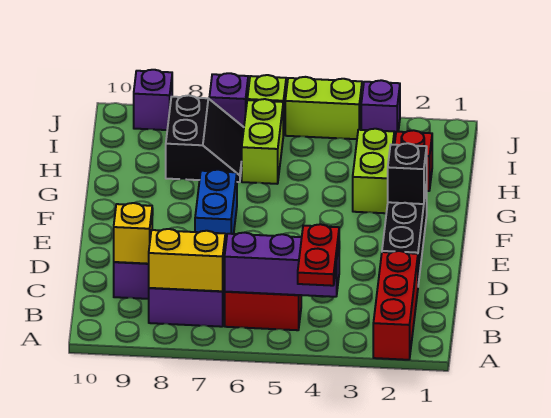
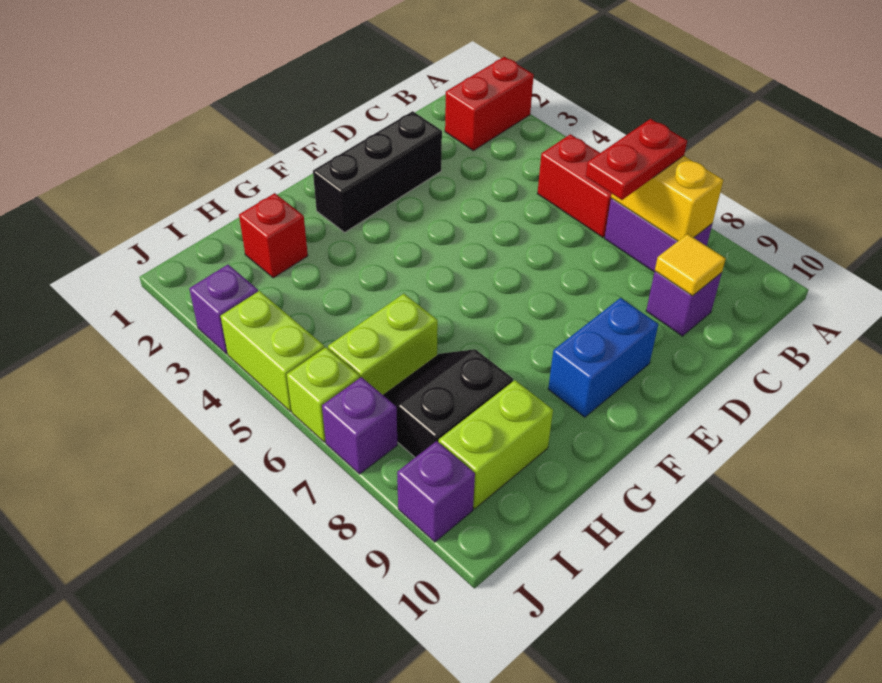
red 1x3 brick [373,251,418,360] -> red 1x2 brick [445,57,534,151]
red 1x2 plate [298,224,339,286] -> red 1x2 plate moved to [586,119,687,200]
purple 1x3 brick [225,233,339,297] -> none
yellow 1x1 brick [114,203,152,264] -> yellow 1x1 tile [655,234,726,296]
blue 1x2 brick [195,170,237,248] -> blue 1x2 brick moved to [548,298,658,417]
black 1x1 brick [388,143,427,204] -> none
lime 1x2 brick [353,129,394,213] -> lime 1x2 brick moved to [439,380,553,509]

